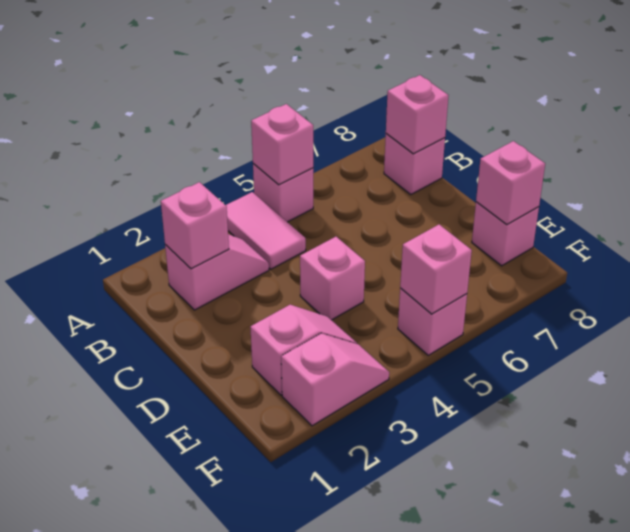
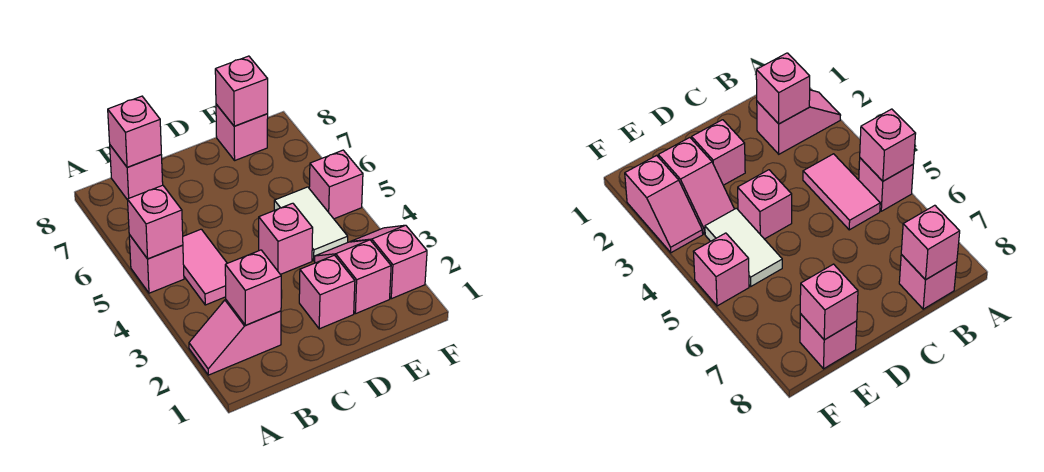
pink 1x2 tile [226,192,306,269] -> pink 1x2 tile turned to [183,229,227,305]
pink 1x2 slope [165,234,269,310] -> pink 1x2 slope turned to [189,300,281,375]
none -> white 1x2 tile [274,187,348,261]
pink 1x1 brick [400,224,472,314] -> pink 1x1 brick moved to [299,255,355,329]

